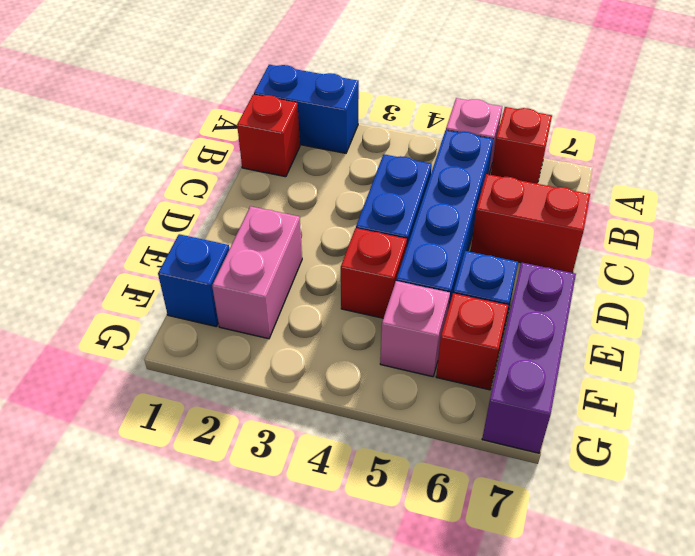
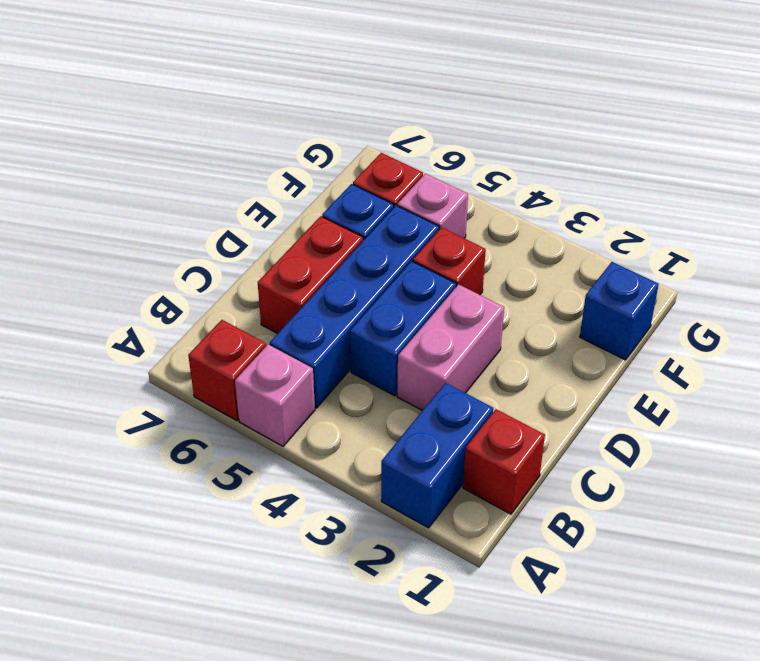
blue 1x2 brick [254,65,359,153] -> blue 1x2 brick turned to [381,383,493,528]
red 1x2 brick [470,174,590,273] -> red 1x2 brick turned to [258,216,363,334]
pink 1x2 brick [212,206,302,339] -> pink 1x2 brick moved to [397,285,504,411]
purple 1x3 brick [482,262,576,453] -> none

